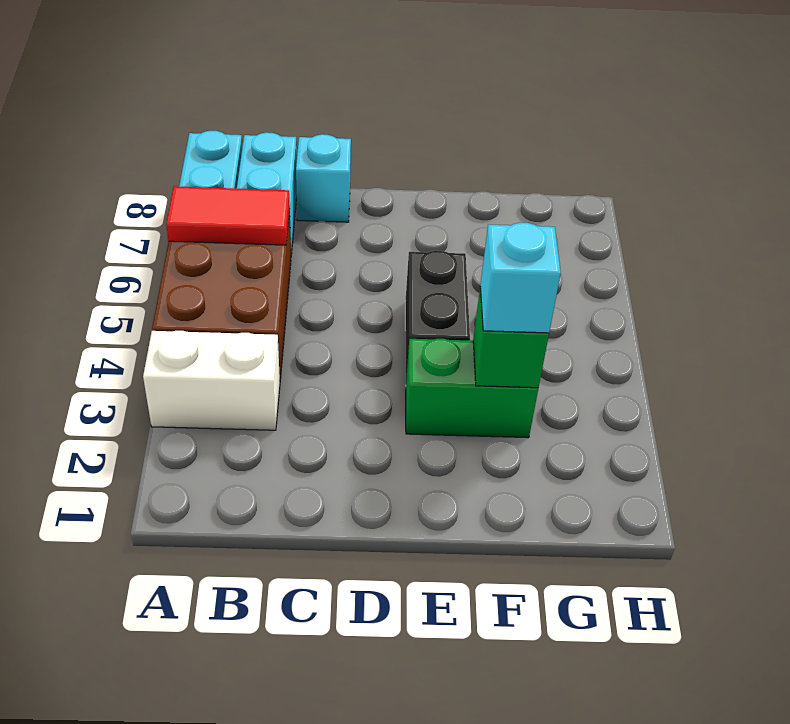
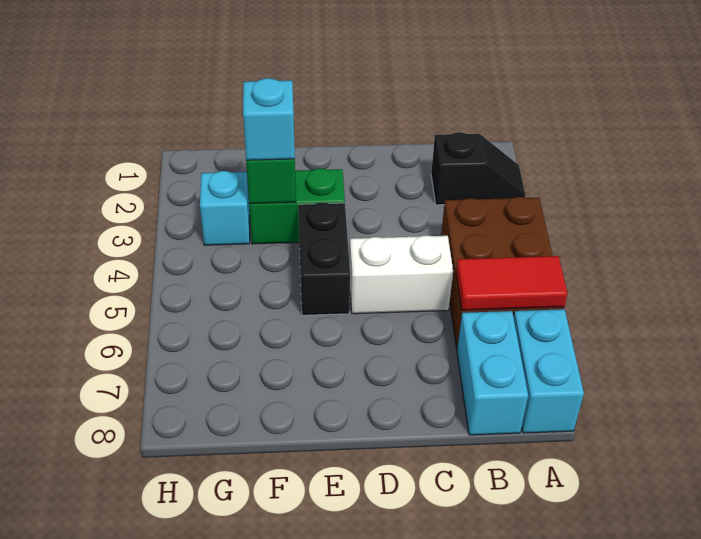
none -> black 1x2 slope [431,132,525,205]
white 1x2 brick [143,331,280,430] -> white 1x2 brick moved to [350,236,453,314]
cyan 1x1 brick [296,134,351,222] -> cyan 1x1 brick moved to [200,171,250,245]

